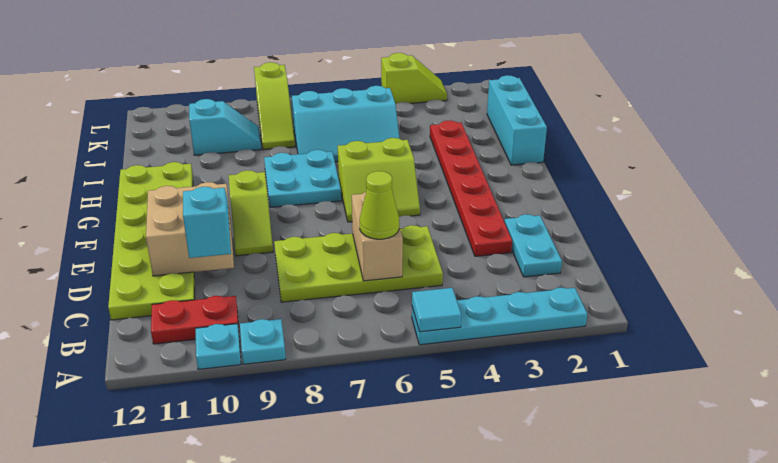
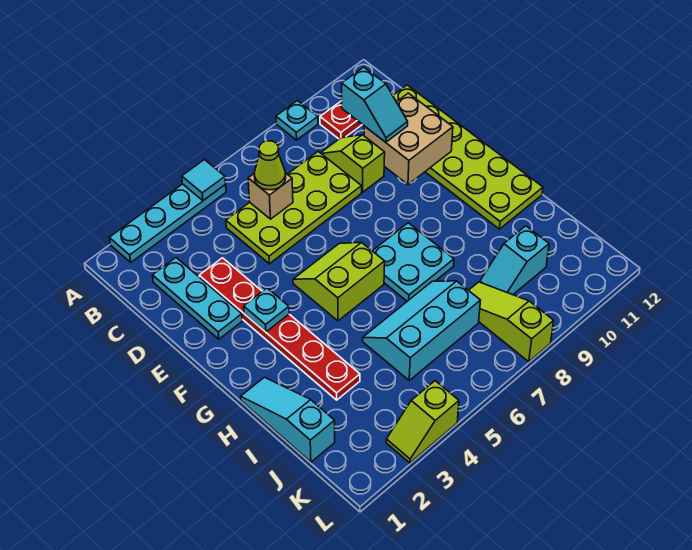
cyan 1x1 plate [196,324,241,369] -> cyan 1x1 plate moved to [244,288,289,332]
cyan 1x2 plate [504,214,562,277] -> cyan 1x3 plate [153,258,242,339]
tan 1x2 brick [352,192,403,281] -> tan 1x1 brick [248,173,293,219]
lime 1x2 slope [229,170,273,256] -> lime 1x2 slope moved to [321,135,385,192]
cyan 1x3 brick [487,75,547,165] -> cyan 1x3 slope [241,377,335,462]

